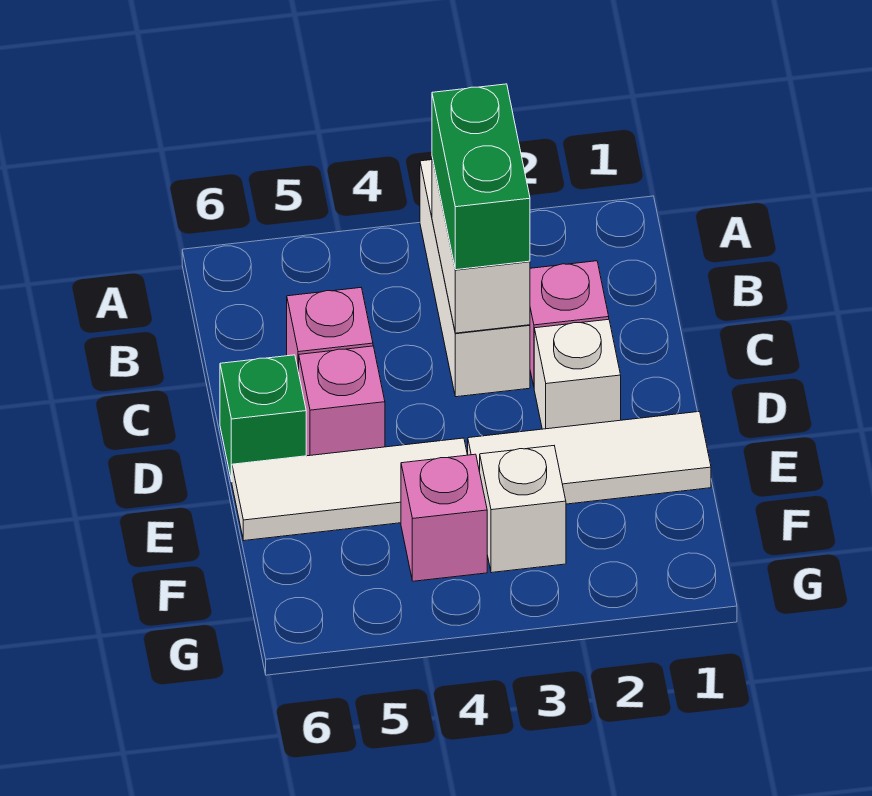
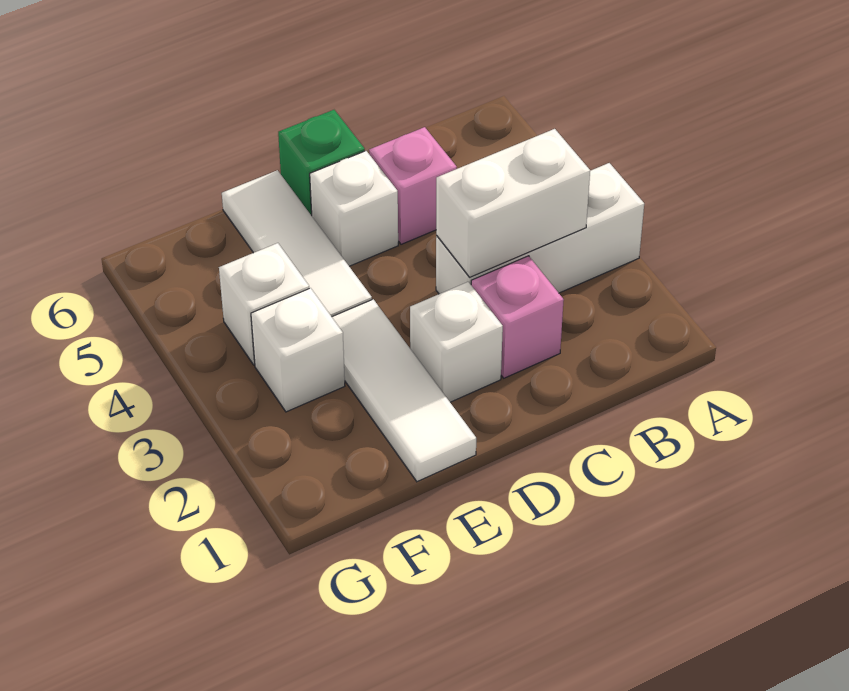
green 1x2 brick [432,84,530,270] -> none
pink 1x1 brick [299,346,385,456] -> white 1x1 brick [310,151,398,266]
pink 1x1 brick [401,454,487,581] -> white 1x1 brick [219,243,309,365]

